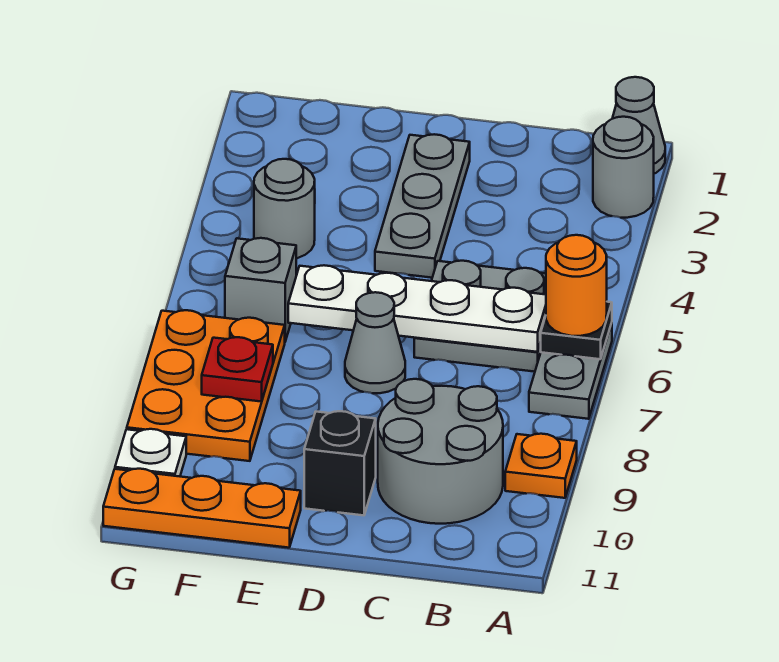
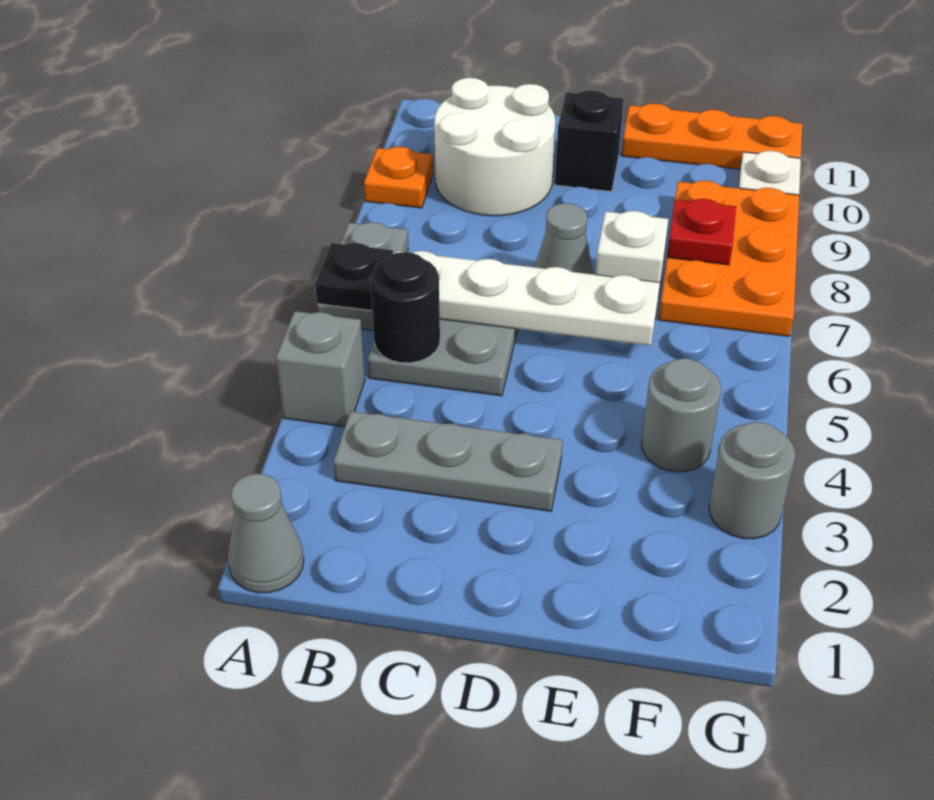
grey 1x1 round brick [593,117,654,218] -> grey 1x1 round brick moved to [709,422,795,539]
orange 1x1 round brick [546,235,607,336] -> none
none -> black 1x1 round brick [371,252,440,363]
grey 2x2 round brick [378,379,503,524] -> white 2x2 round brick [434,78,555,216]
grey 1x3 plate [375,134,470,278] -> grey 1x3 plate turned to [333,411,563,511]
none -> white 1x1 brick [595,211,668,318]
grey 1x1 brick [225,238,296,341] -> grey 1x1 brick moved to [276,311,365,427]

